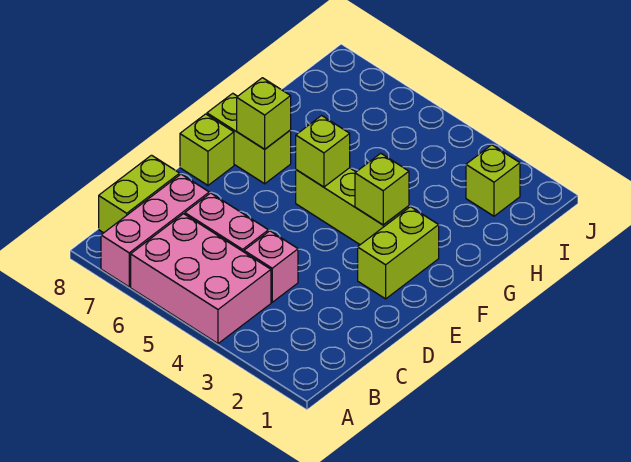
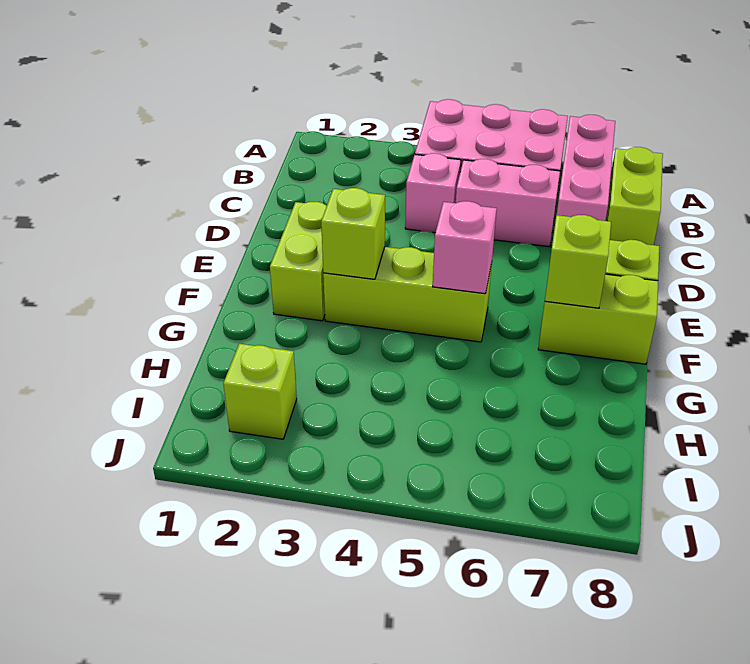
lime 1x1 brick [296,116,350,187] -> pink 1x1 brick [433,201,497,294]

